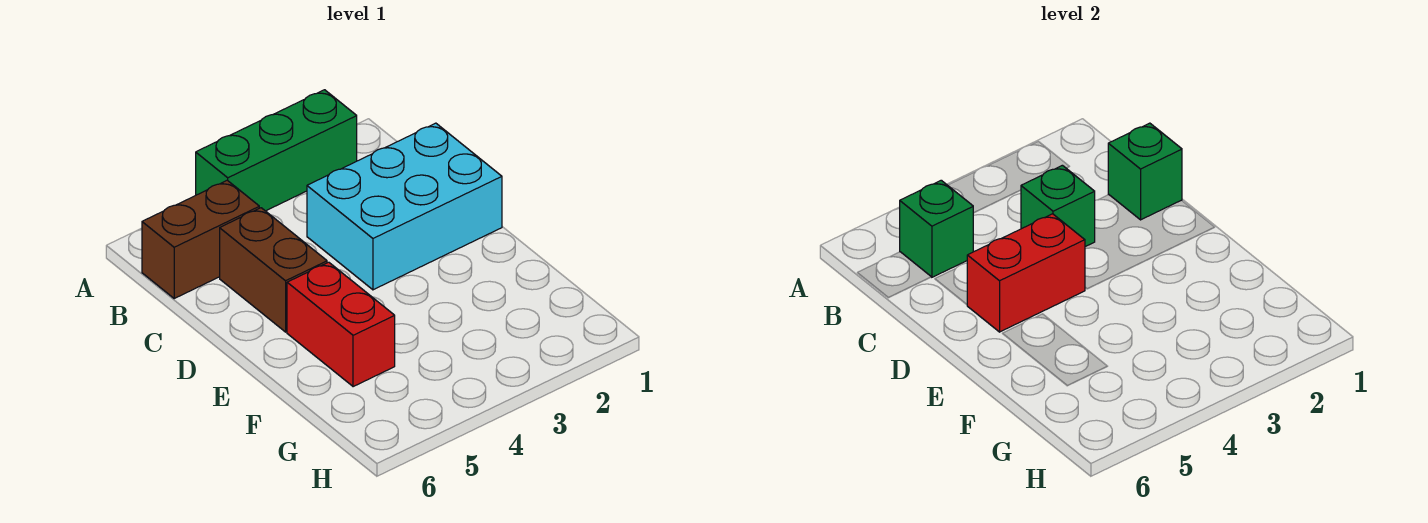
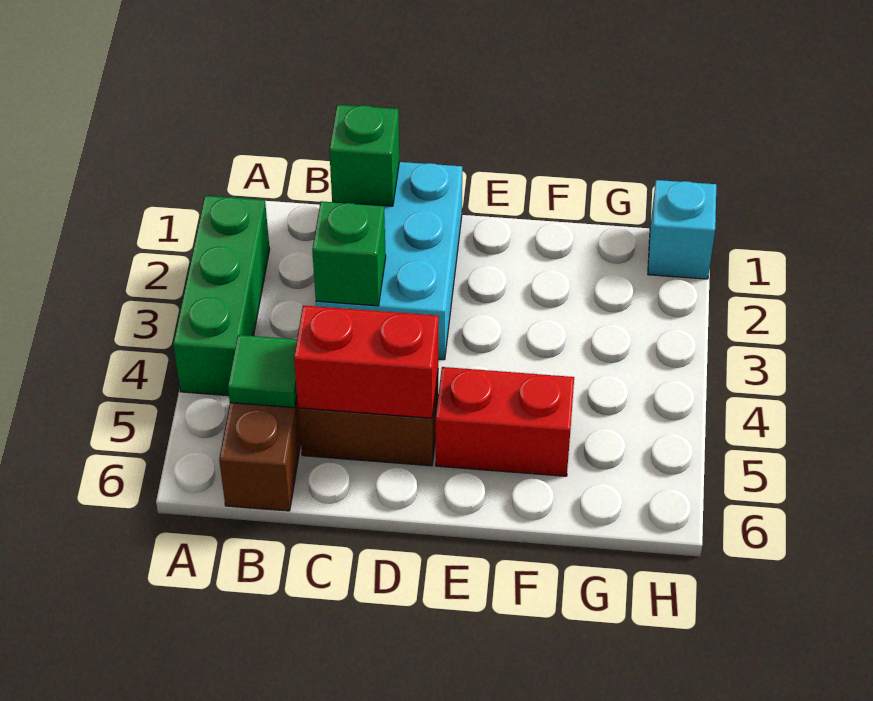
green 1x1 brick [900,180,973,277] -> green 1x1 tile [228,335,297,408]
red 1x2 brick [967,214,1085,332] -> red 1x2 brick turned to [294,306,439,418]
none -> cyan 1x1 brick [648,180,716,279]

